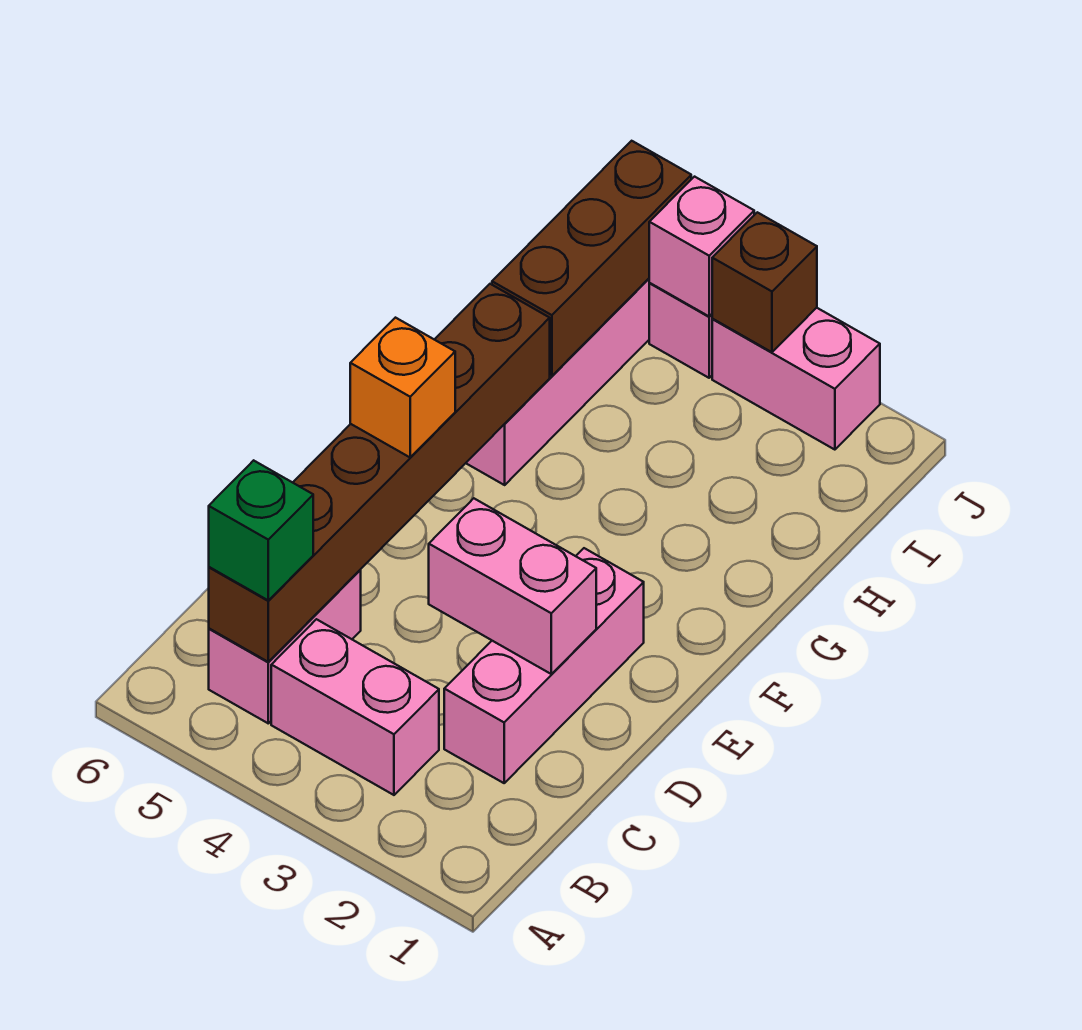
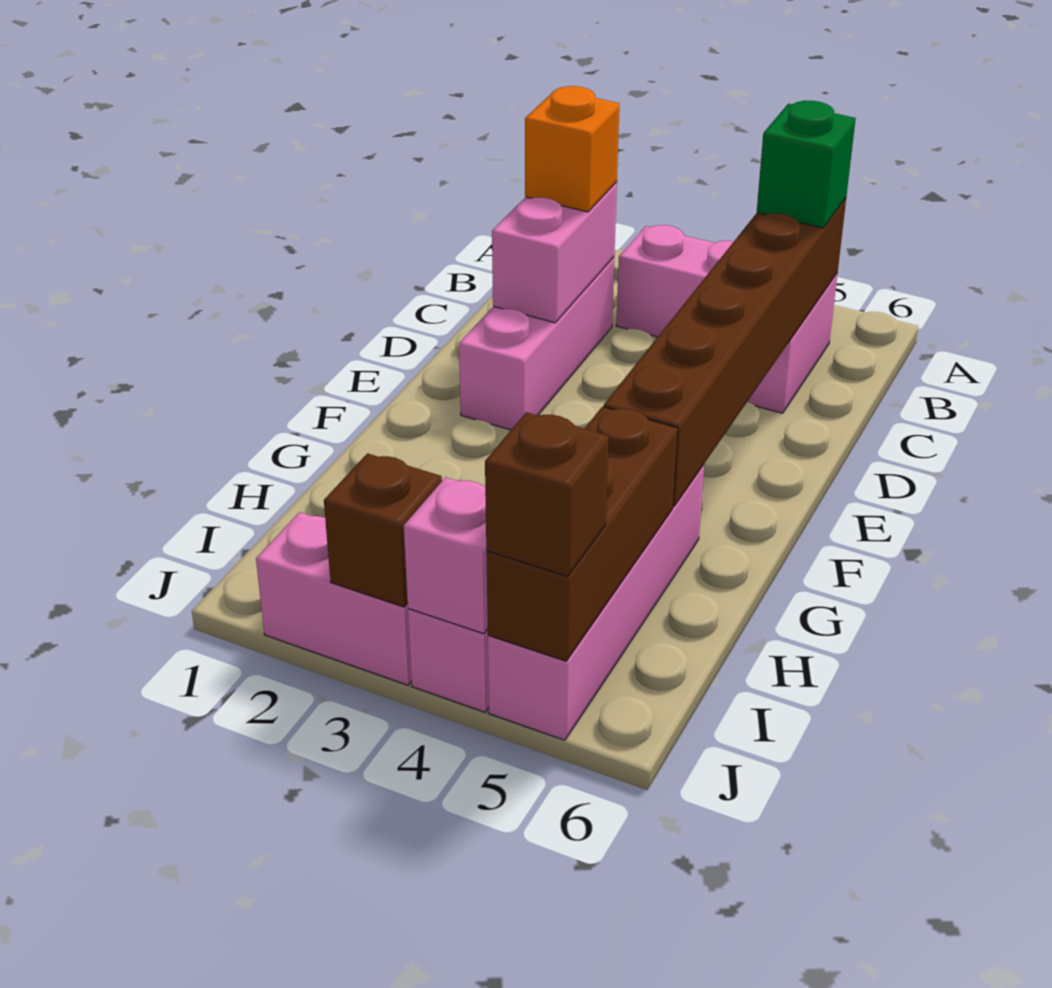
pink 1x2 brick [429,498,596,674] -> pink 1x2 brick turned to [492,182,617,323]
orange 1x1 brick [350,318,455,457] -> orange 1x1 brick moved to [525,86,619,212]
none -> brown 1x1 brick [485,412,609,577]

